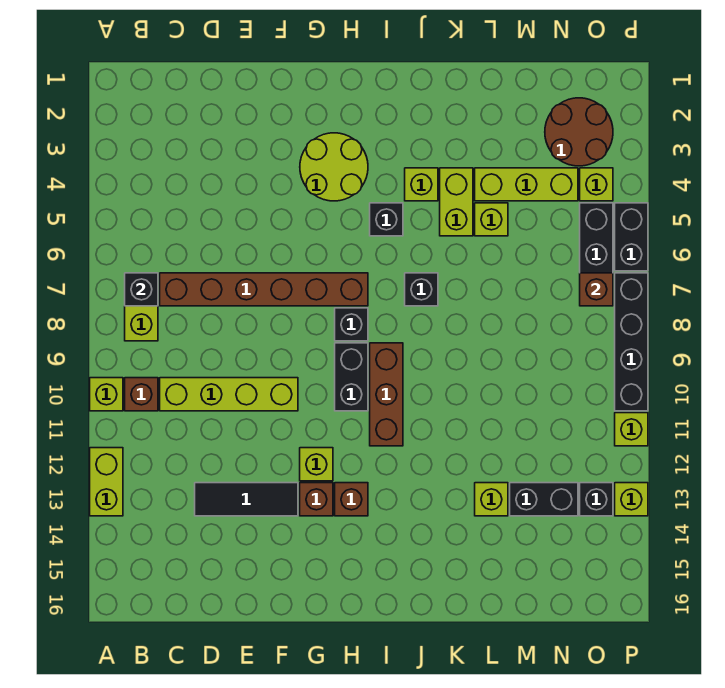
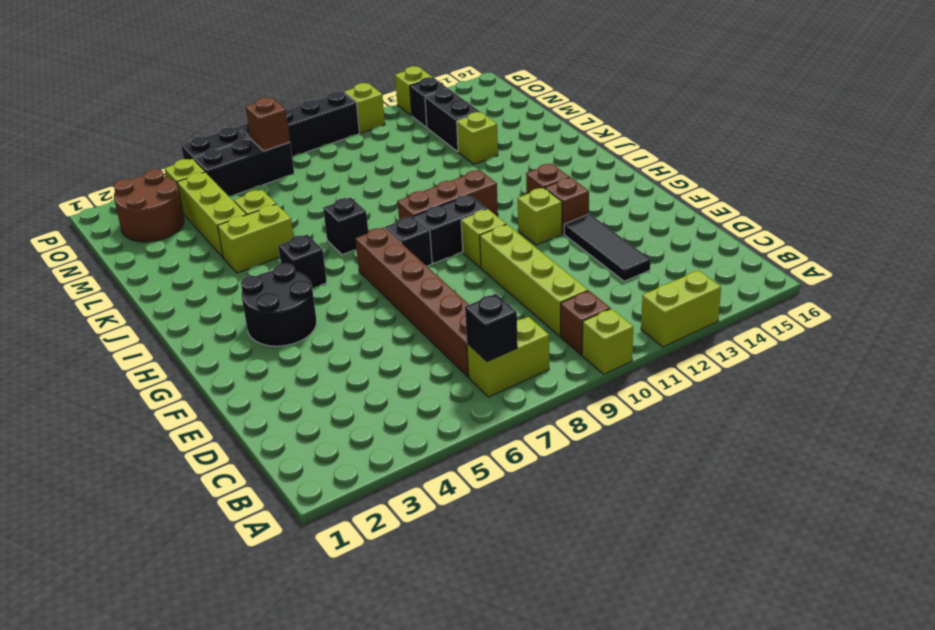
lime 2x2 round brick [300,133,368,201] -> black 2x2 round brick [241,263,317,346]
lime 1x1 brick [405,168,438,201] -> lime 1x1 brick moved to [461,209,506,268]

